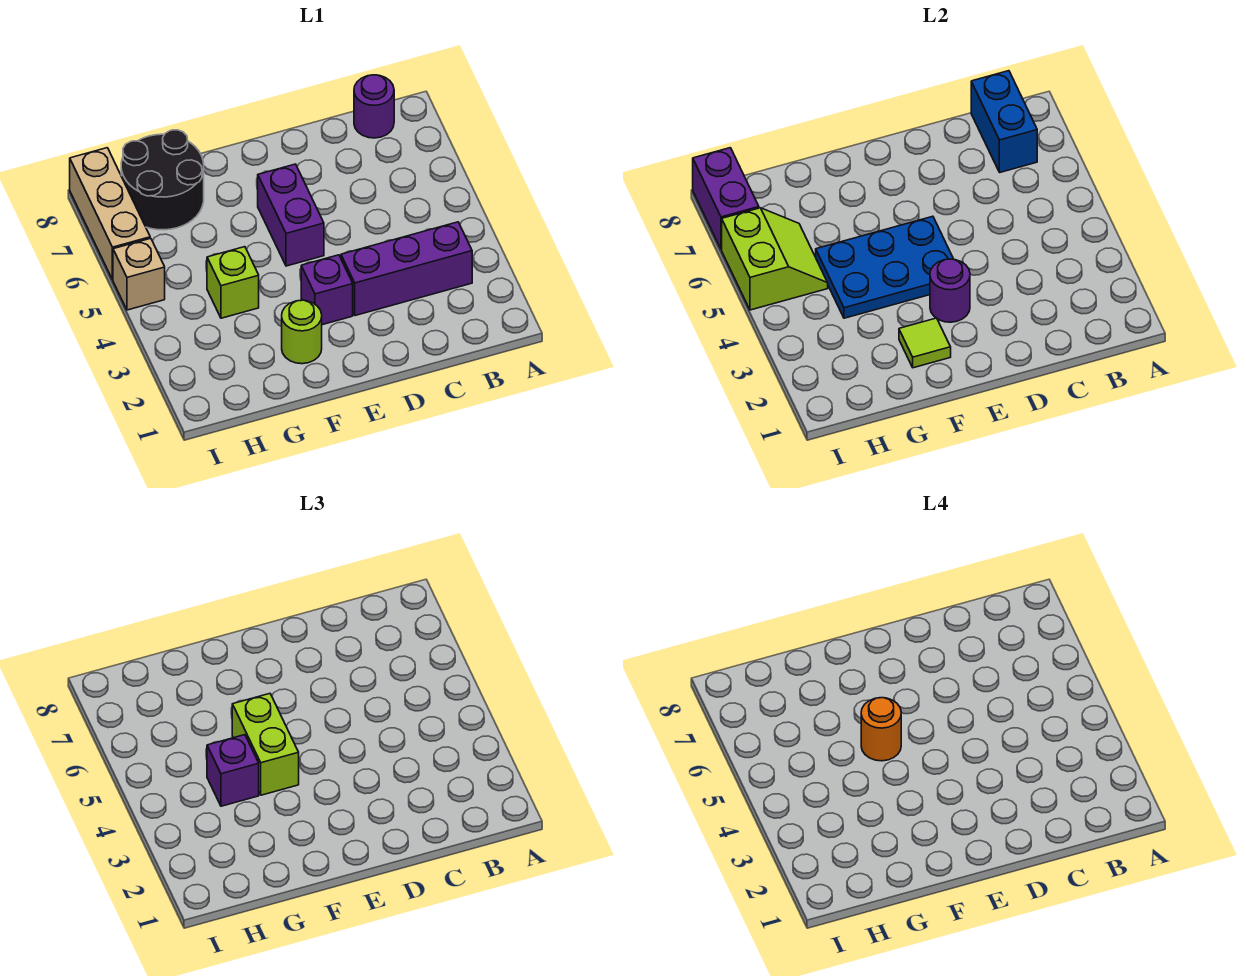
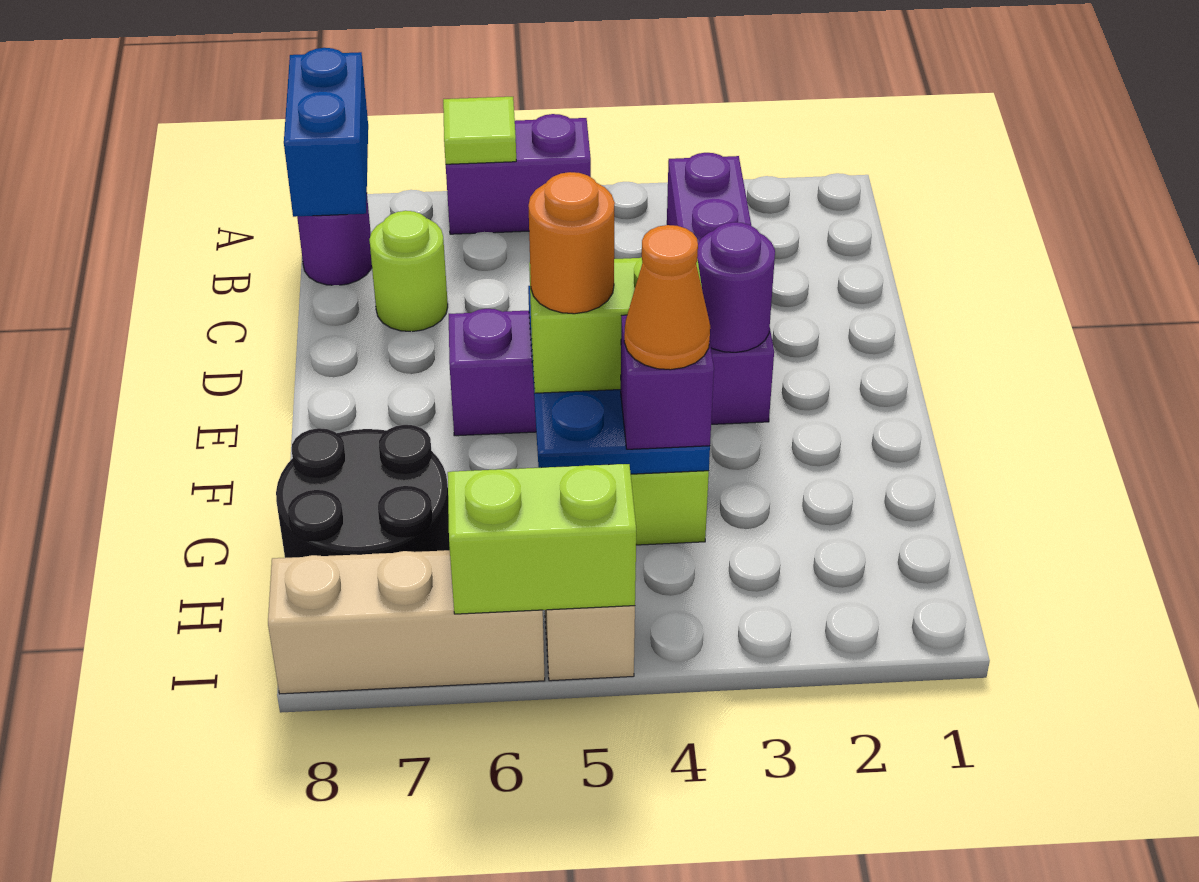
blue 1x2 brick [971,71,1037,172] -> blue 1x2 brick turned to [284,48,368,217]
lime 1x1 round brick [282,300,322,364] -> lime 1x1 round brick moved to [369,211,448,332]
lime 1x1 tile [899,318,951,368] -> lime 1x1 tile moved to [443,97,516,164]
none -> orange 1x1 cone [624,225,710,370]
purple 1x2 brick [693,148,759,250] -> purple 1x2 brick moved to [446,114,591,234]

